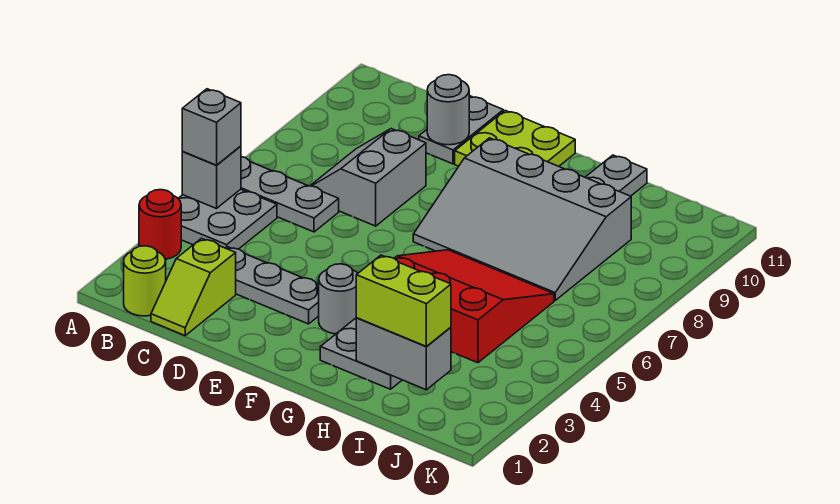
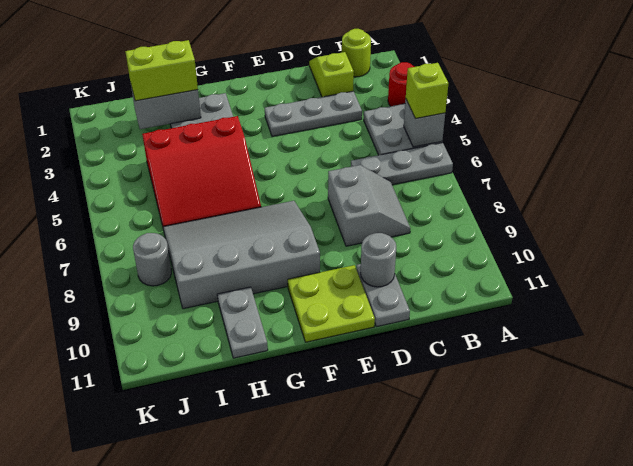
grey 1x1 brick [182,89,241,165] -> lime 1x1 brick [406,63,449,119]
grey 1x1 round brick [319,264,358,334] -> grey 1x1 round brick moved to [133,233,171,286]

